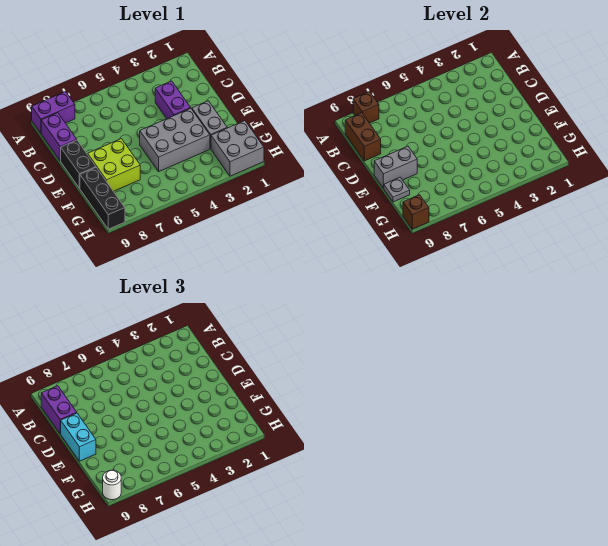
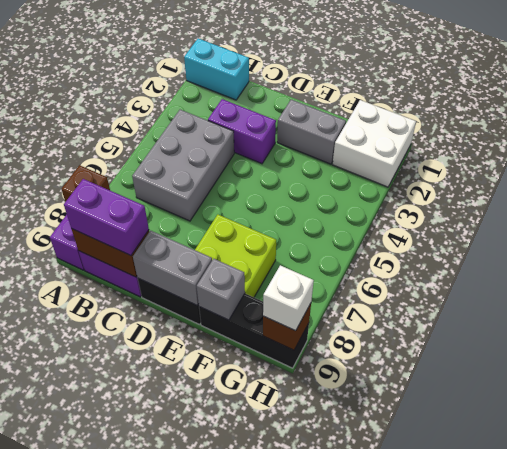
cyan 1x2 brick [61,413,96,461] -> cyan 1x2 brick moved to [184,38,249,100]
grey 2x3 brick [140,108,210,171] -> grey 2x3 brick moved to [132,110,234,221]
grey 1x2 brick [374,146,417,188] -> grey 1x2 brick turned to [133,231,212,305]
grey 1x1 plate [384,177,410,202] -> grey 1x1 brick [197,259,245,320]
grey 2x2 brick [211,121,264,176] -> white 2x2 brick [332,100,416,187]
white 1x1 round brick [103,470,121,500] -> white 1x1 brick [263,265,314,331]

